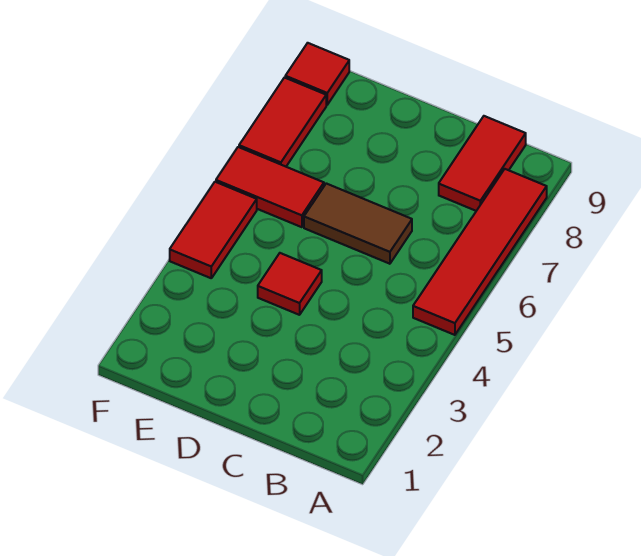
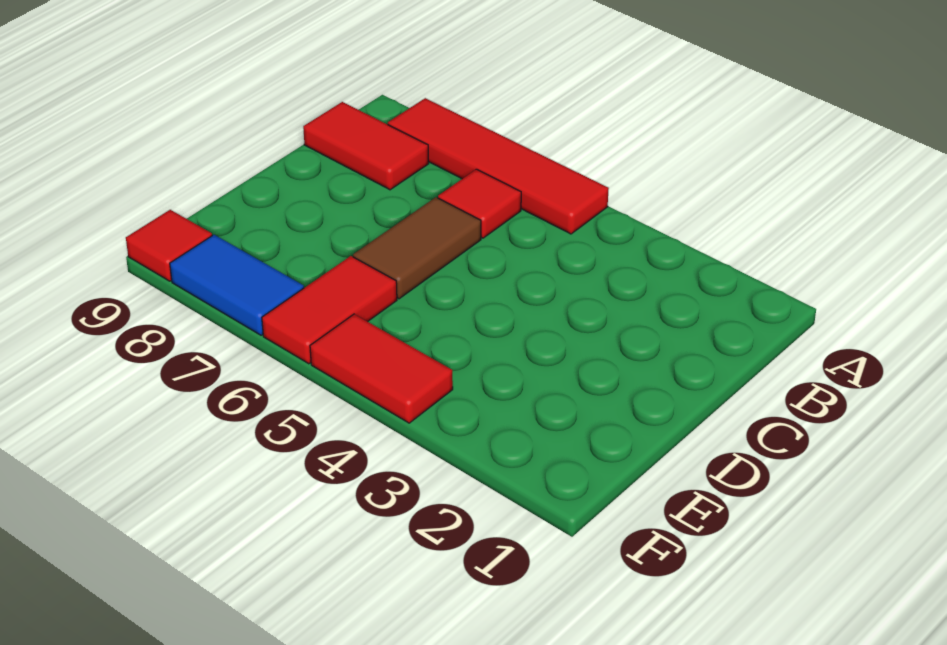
red 1x1 tile [258,253,322,315] -> red 1x1 tile moved to [438,169,521,238]
red 1x2 tile [239,78,326,167] -> blue 1x2 tile [170,235,304,335]

